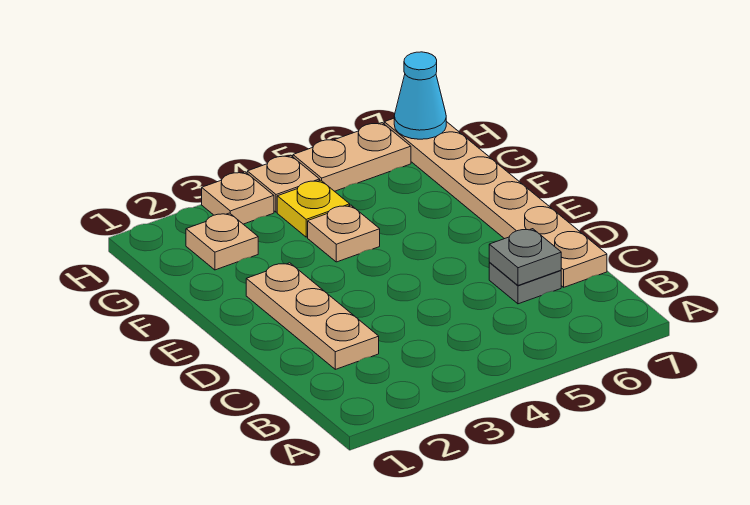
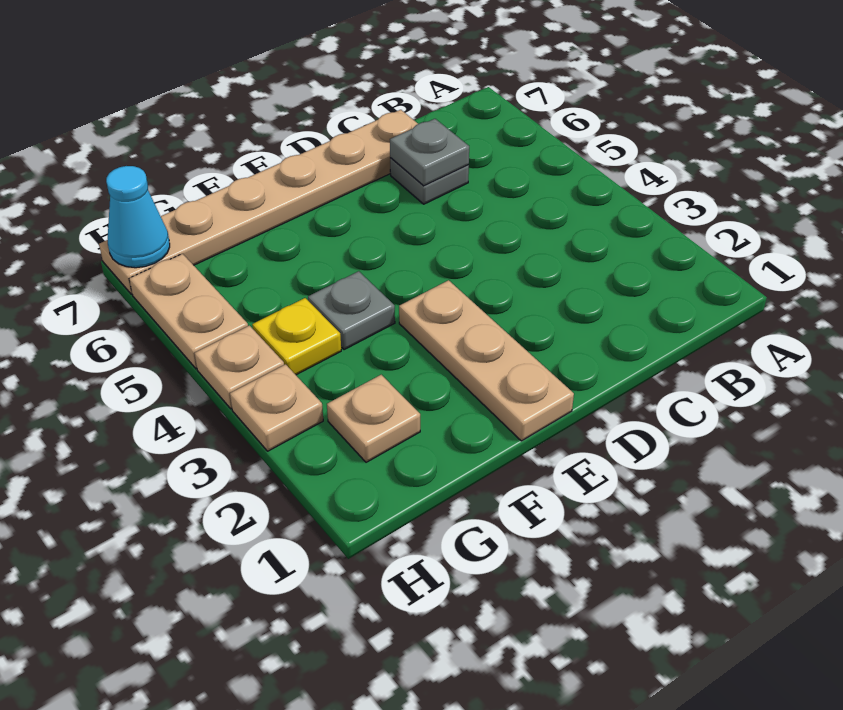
tan 1x3 plate [246,263,379,369] -> tan 1x3 plate turned to [399,280,574,441]
tan 1x1 plate [308,205,380,262] -> grey 1x1 plate [308,271,395,350]

